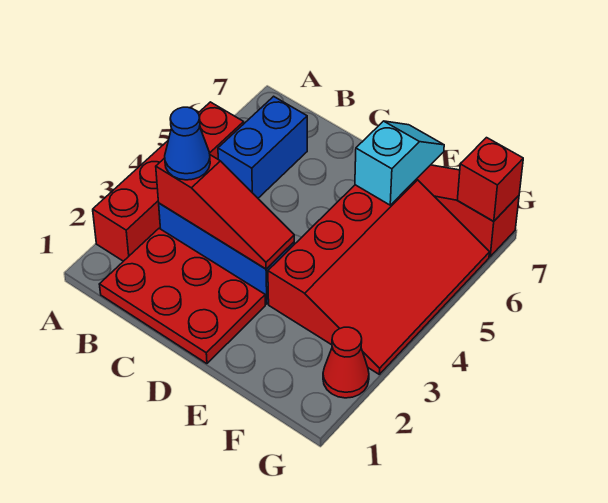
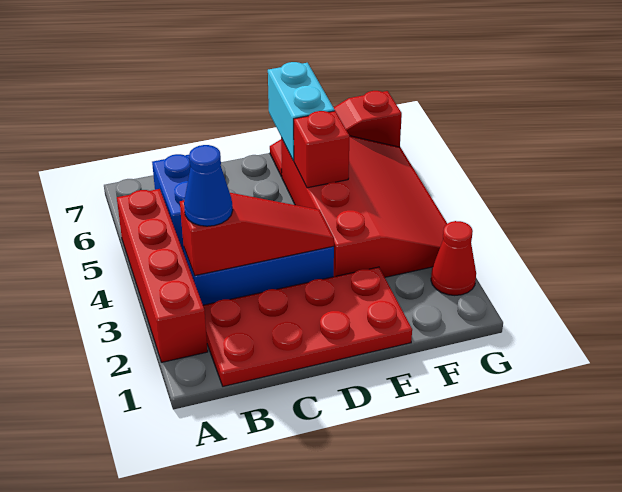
red 2x3 plate [99,229,265,364] -> red 2x4 plate [203,267,412,386]
cyan 1x2 slope [355,121,444,205] -> cyan 1x2 brick [268,62,335,161]
red 1x1 brick [457,138,523,221] -> red 1x1 brick moved to [294,111,350,188]

